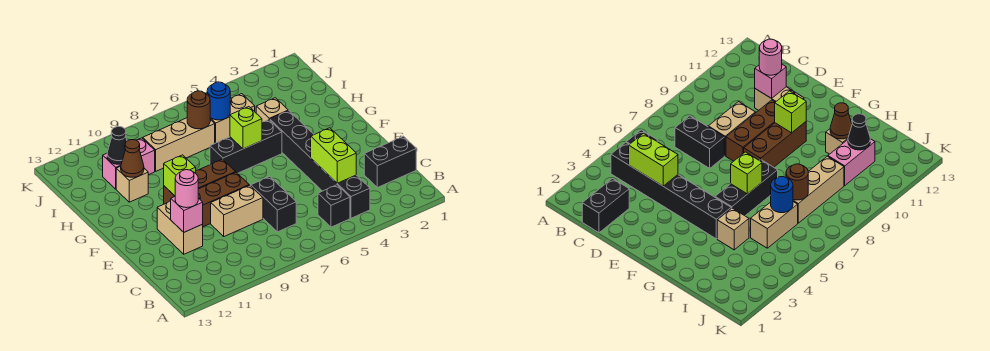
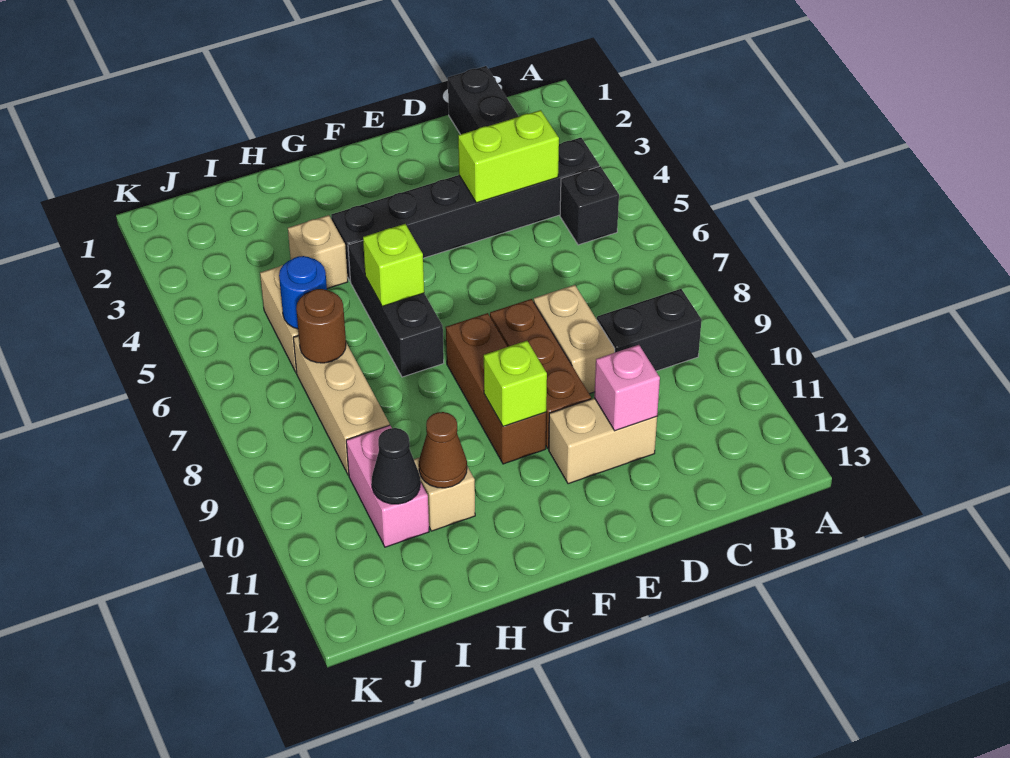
black 1x2 brick [251,177,296,232] -> black 1x2 brick moved to [597,289,702,371]
pink 1x1 round brick [175,170,198,208] -> none

